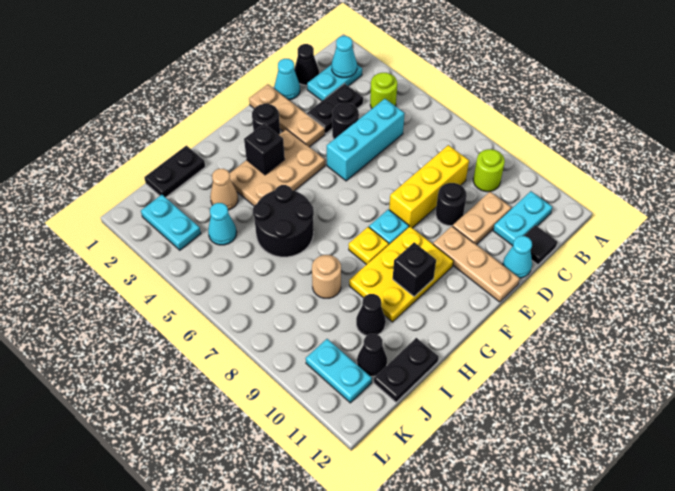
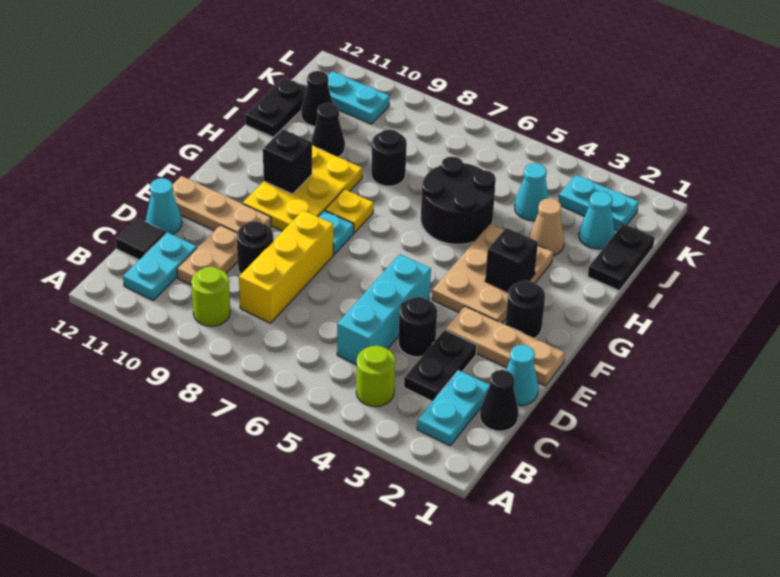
cyan 1x1 cone [332,36,357,78] -> cyan 1x1 cone moved to [579,191,615,249]
tan 1x1 round brick [312,255,341,298] -> black 1x1 round brick [371,129,407,186]

